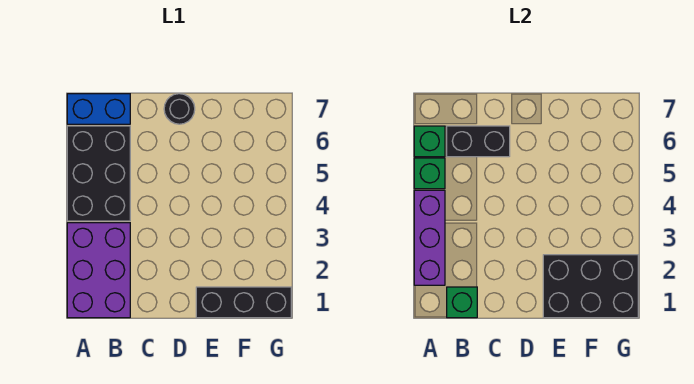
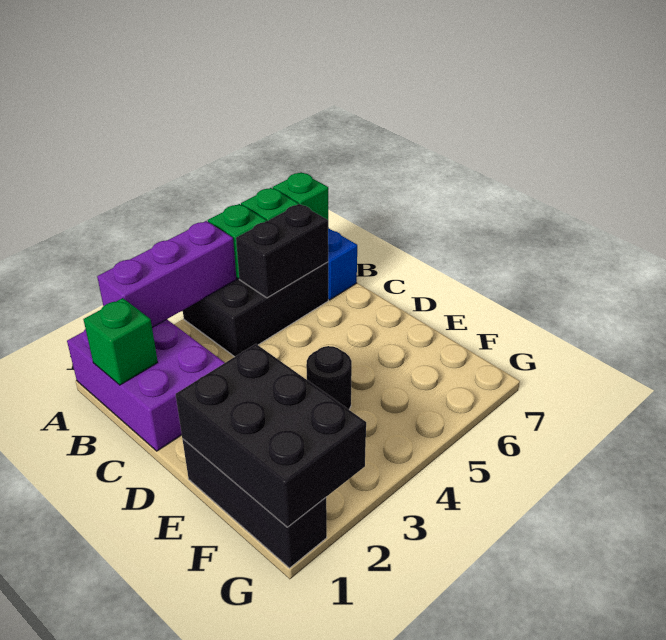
purple 2x3 brick [67,223,130,318] -> purple 2x3 brick turned to [67,319,225,451]
none -> green 1x1 brick [273,173,328,220]
black 1x2 brick [447,126,510,157] -> black 1x2 brick turned to [236,204,328,298]
black 1x1 round brick [164,94,195,124] -> black 1x1 round brick moved to [306,346,352,409]

